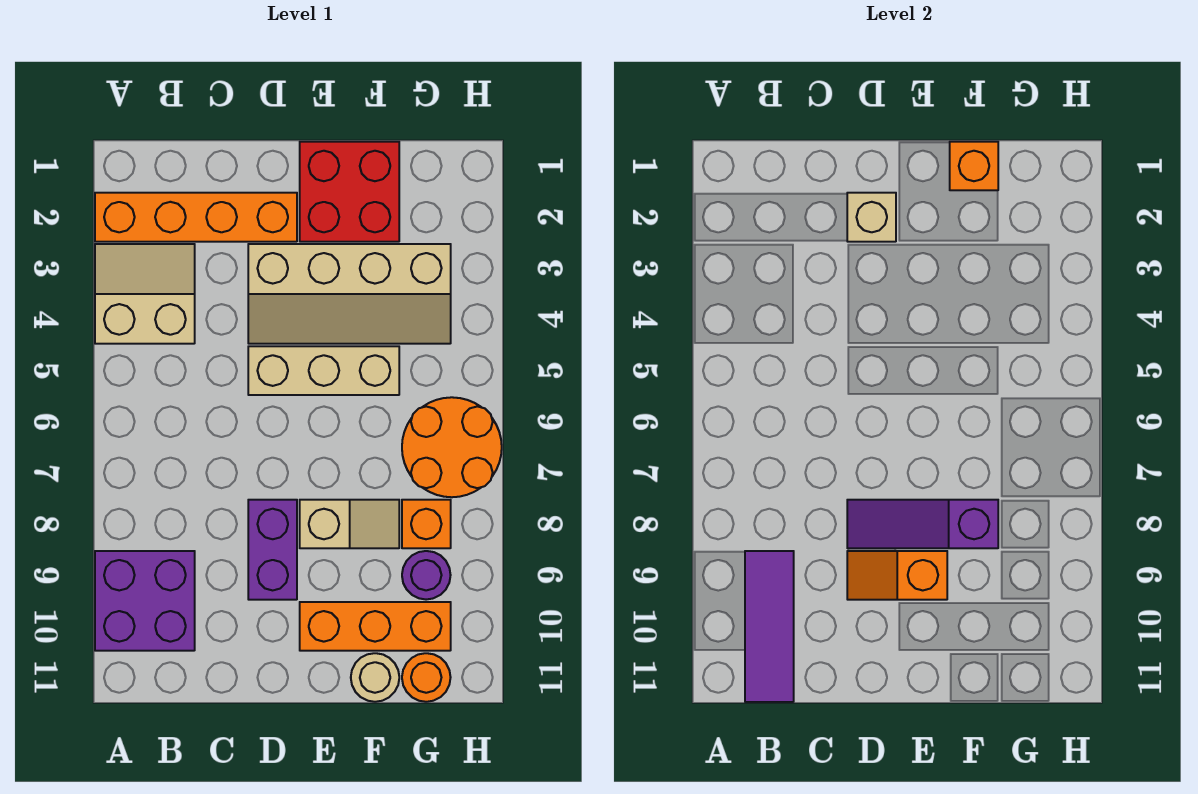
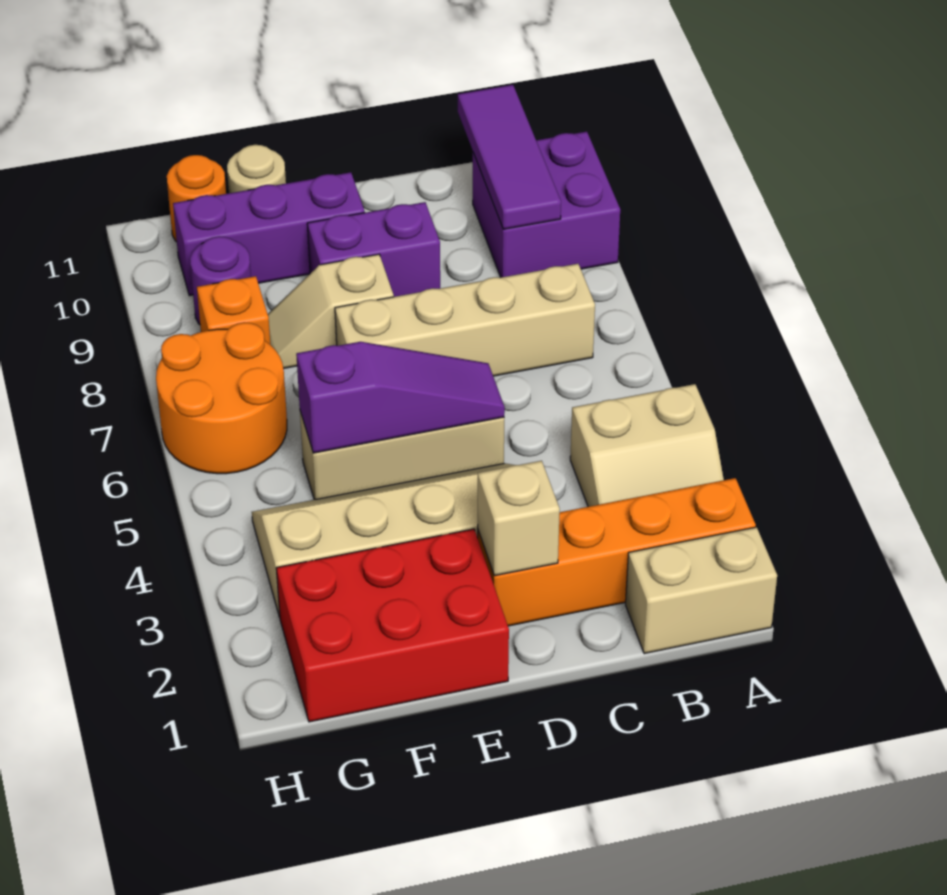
none -> tan 1x2 brick [626,527,777,654]
none -> tan 1x4 brick [335,264,595,376]
purple 1x2 brick [248,500,297,600] -> purple 1x2 brick turned to [307,202,440,297]
purple 1x3 slope [847,500,998,548] -> purple 1x3 slope moved to [296,342,505,453]
orange 1x2 slope [847,551,947,600] -> none
red 2x2 brick [300,142,399,242] -> red 2x3 brick [276,529,509,722]
orange 1x3 brick [300,602,451,651] -> purple 1x3 brick [173,172,365,296]
orange 1x1 brick [950,142,998,190] -> none

